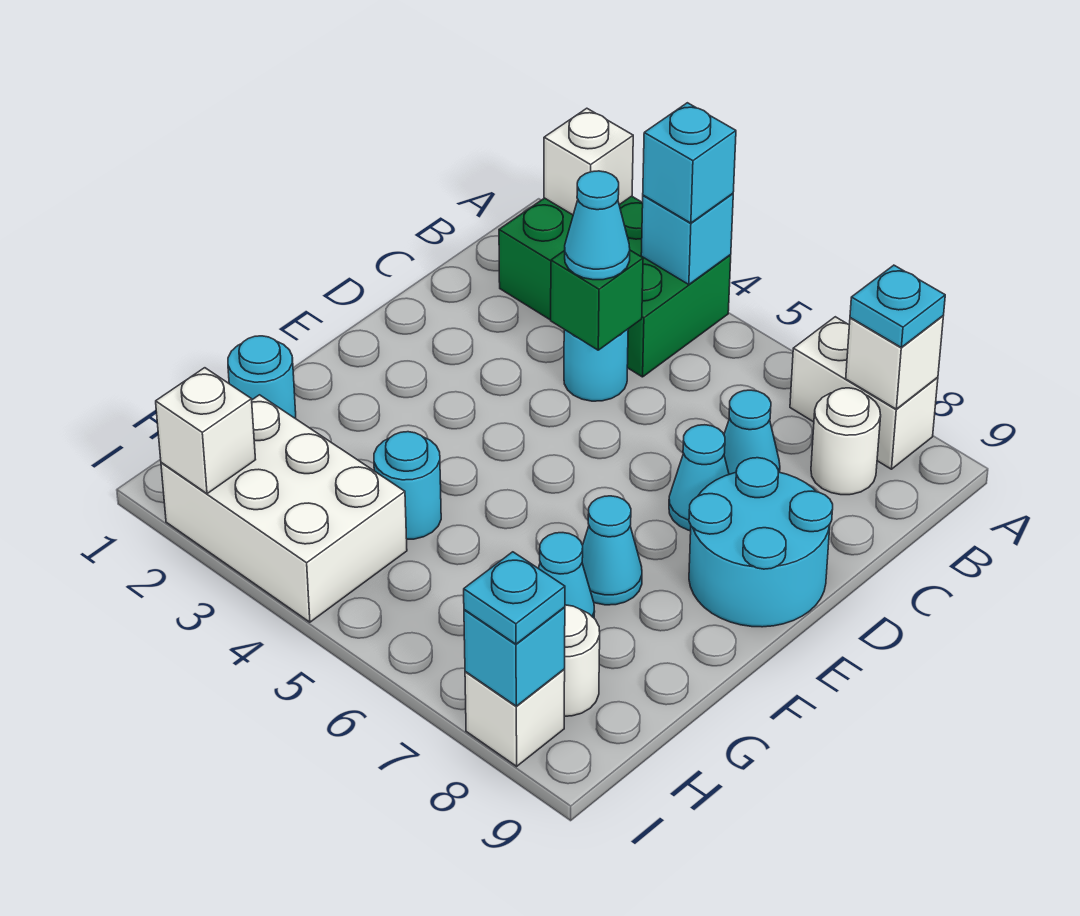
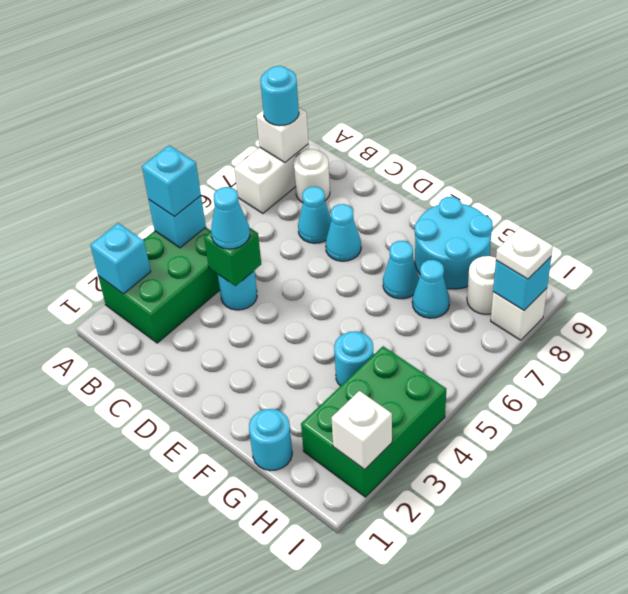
white 1x1 brick [544,108,633,215] -> cyan 1x1 brick [90,223,151,294]
cyan 1x1 plate [850,265,945,347] -> cyan 1x1 round brick [260,66,299,126]
cyan 2x2 round brick [689,458,833,627] -> cyan 2x2 round brick moved to [415,197,493,289]
white 2x3 brick [161,395,407,622] -> green 2x3 brick [301,346,446,497]
cyan 1x1 plate [464,552,565,644] -> white 1x1 plate [496,227,553,279]

